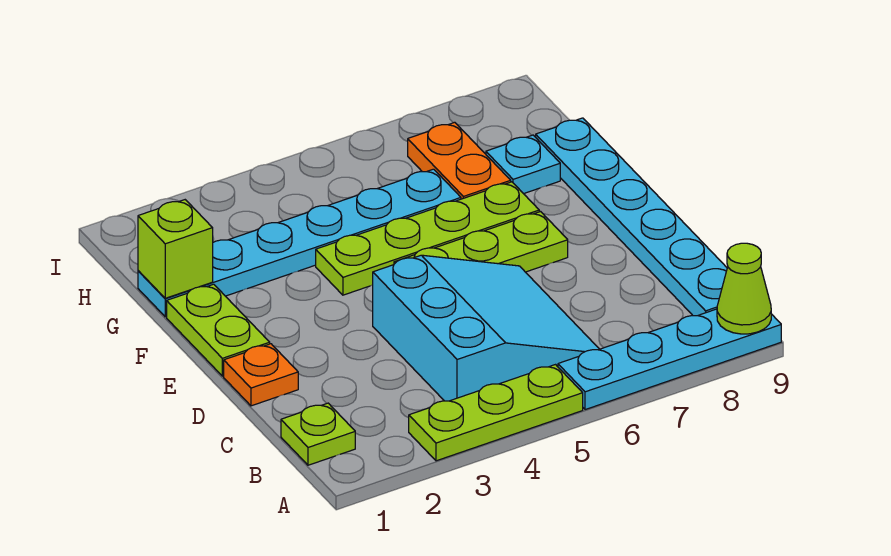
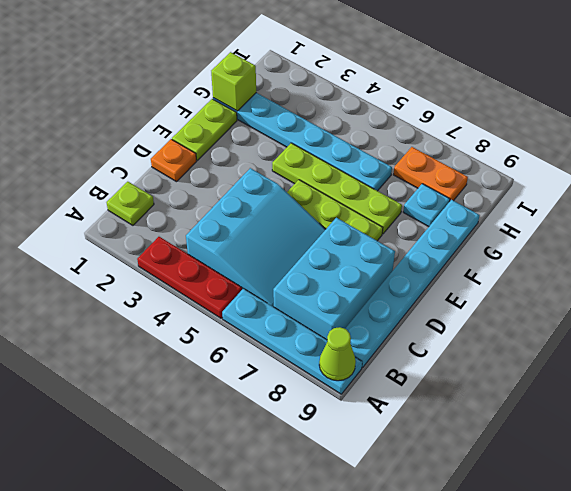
lime 1x3 plate [409,365,583,461] -> red 1x3 plate [137,237,242,318]
none -> cyan 2x3 brick [273,218,395,340]
orange 1x2 plate [408,122,511,199] -> orange 1x2 plate turned to [393,147,468,201]

